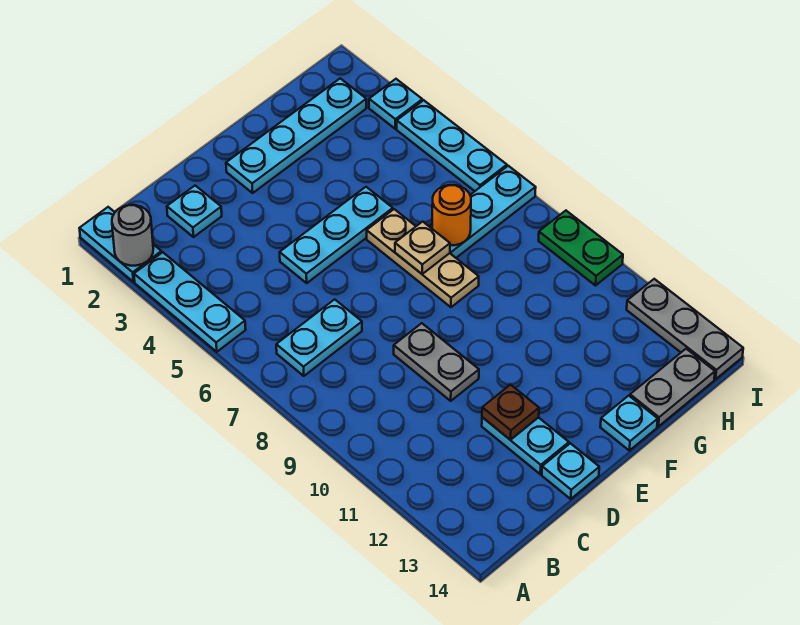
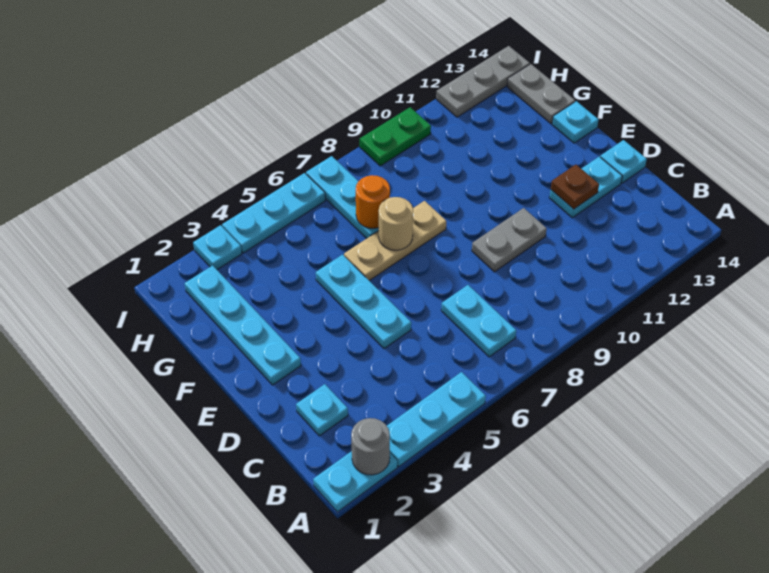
tan 1x1 plate [395,222,450,274] -> tan 1x1 round brick [379,197,413,250]

